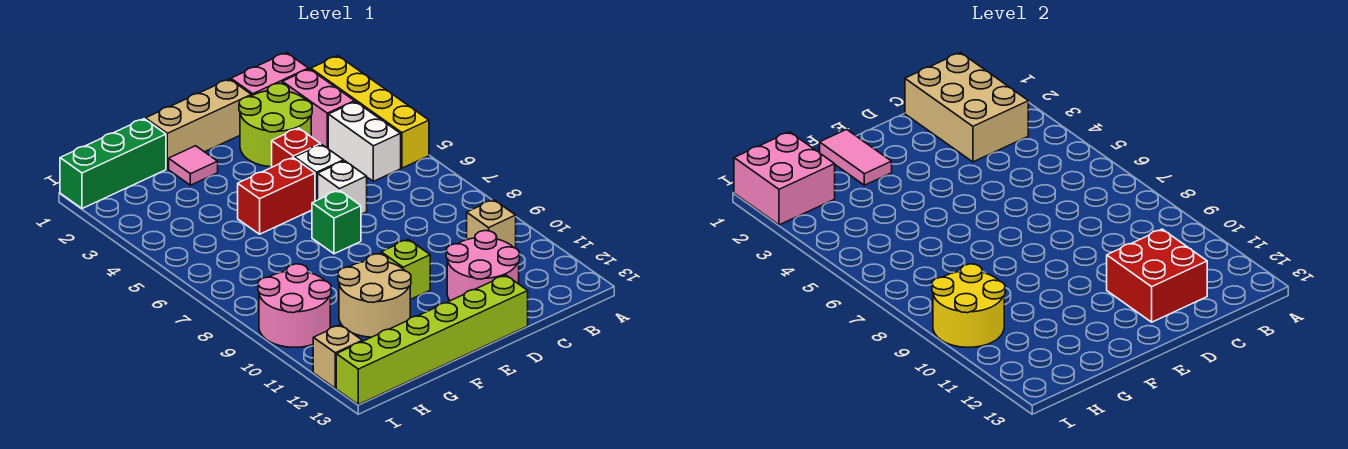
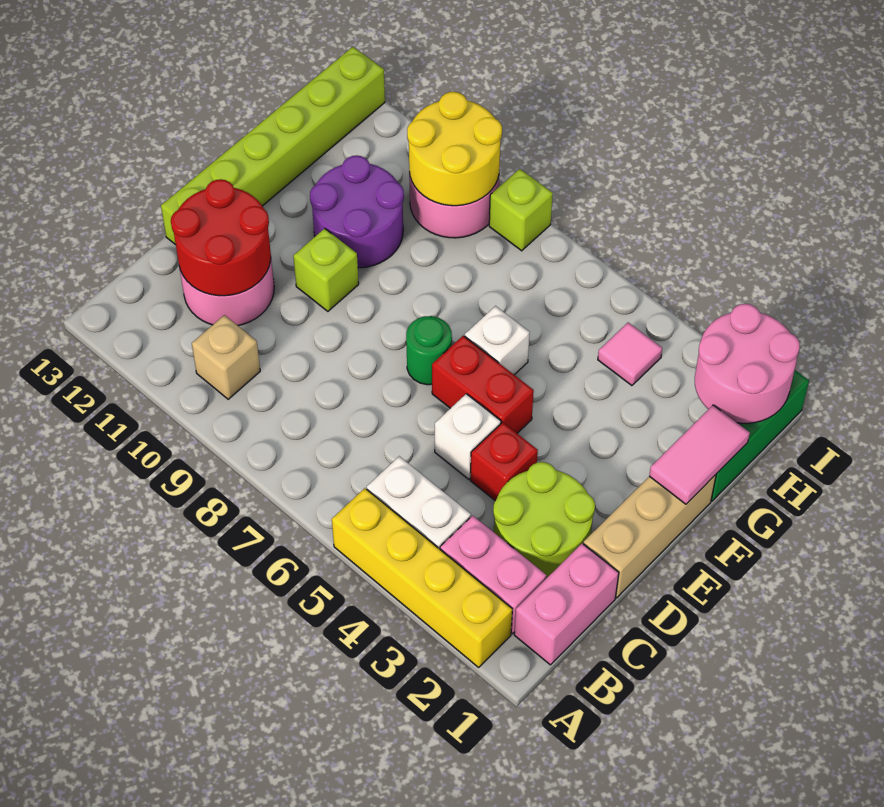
tan 2x3 brick [905,53,1028,162] -> none
red 2x2 brick [1107,229,1207,322] -> red 2x2 round brick [171,179,271,296]
white 1x1 brick [318,161,367,214] -> white 1x1 brick moved to [465,306,530,375]
red 1x2 brick [238,158,315,234] -> red 1x2 brick turned to [432,336,534,433]
green 1x1 brick [312,190,361,254] -> green 1x1 round brick [406,316,452,385]
pink 1x2 tile [820,129,892,185] -> pink 1x2 tile turned to [649,405,750,504]
pink 1x1 tile [169,146,218,185] -> pink 1x1 tile moved to [598,323,662,386]
tan 2x2 round brick [338,254,411,337] -> purple 2x2 round brick [310,155,404,268]
pink 2x2 brick [734,132,835,225] -> pink 2x2 round brick [695,304,800,423]
none -> lime 1x1 brick [489,169,553,251]
tan 1x1 brick [313,325,362,388] -> none

